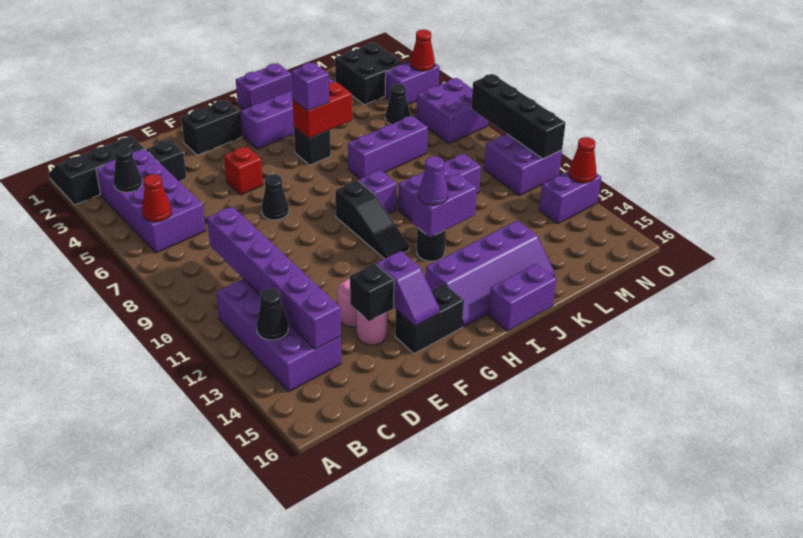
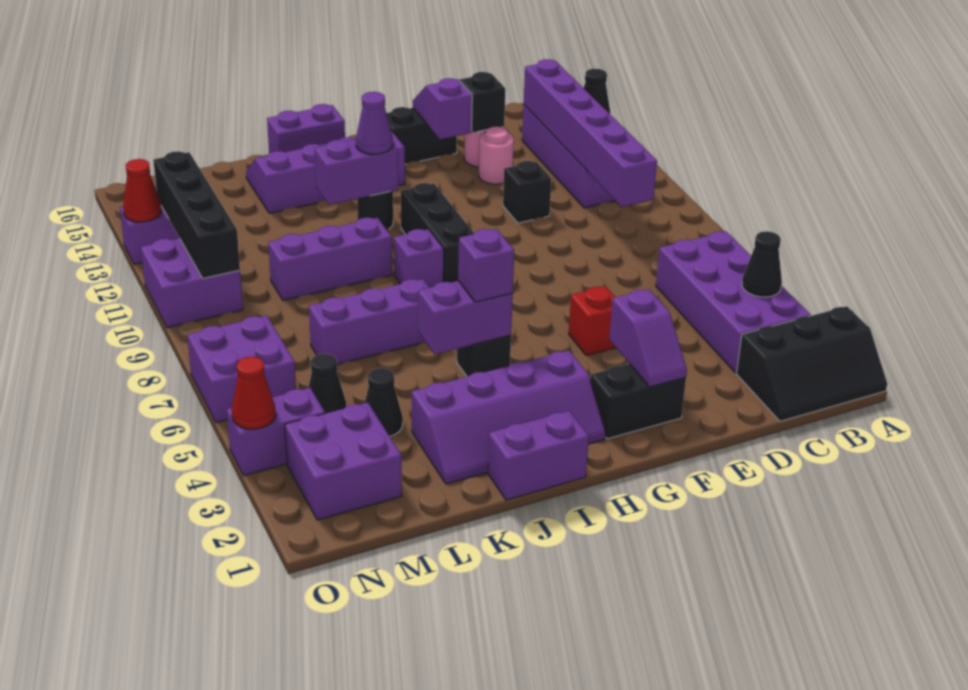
red 1x1 cone [142,174,172,222] -> none
black 1x1 brick [147,140,186,181] -> black 1x1 brick moved to [503,161,552,223]
none -> purple 1x2 slope [609,289,687,387]
black 1x1 cone [262,175,289,220] -> black 1x1 cone moved to [365,368,403,436]
black 1x3 slope [335,180,409,259] -> black 1x3 brick [401,183,475,283]
red 1x2 brick [293,82,352,138] -> purple 1x2 brick [418,281,513,354]
black 2x2 brick [335,43,404,105] -> purple 2x2 brick [285,403,402,520]
black 1x4 brick [471,74,566,159] -> black 1x4 brick moved to [153,151,240,278]

